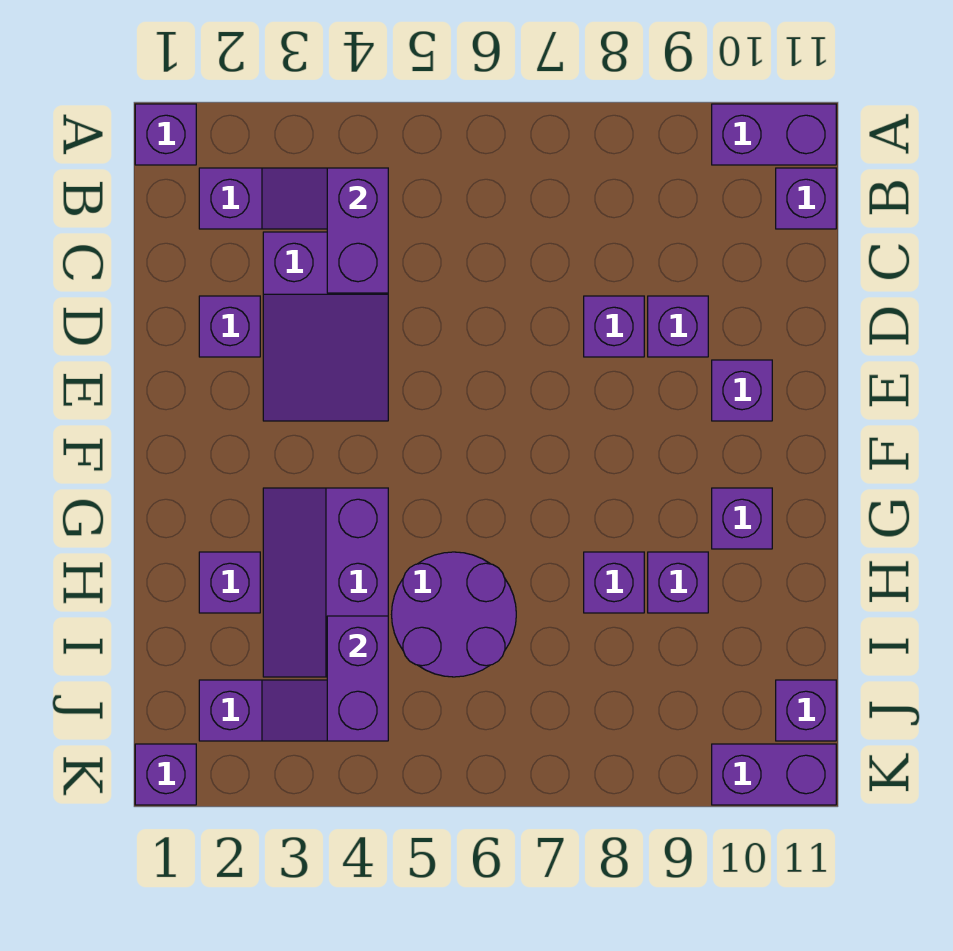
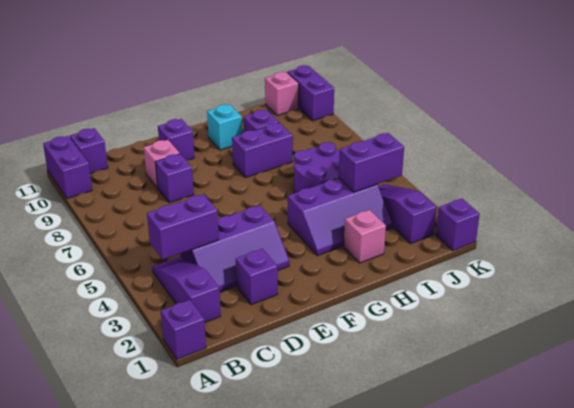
purple 2x3 slope [263,232,388,421] -> purple 2x3 slope turned to [180,205,289,292]
purple 1x1 brick [648,296,708,357] -> pink 1x1 brick [144,140,180,188]
purple 1x1 brick [712,488,772,549] -> cyan 1x1 brick [207,104,242,150]
purple 1x1 brick [199,552,260,613] -> pink 1x1 brick [344,210,386,263]
purple 1x1 brick [584,552,644,613] -> purple 1x2 brick [232,122,293,178]
purple 1x1 brick [776,680,836,741] -> pink 1x1 brick [265,72,299,115]

